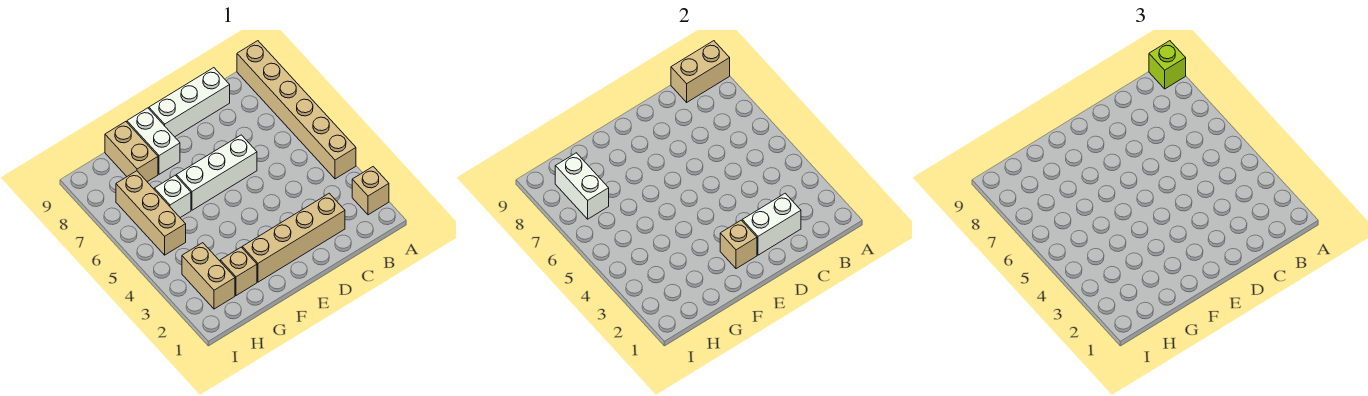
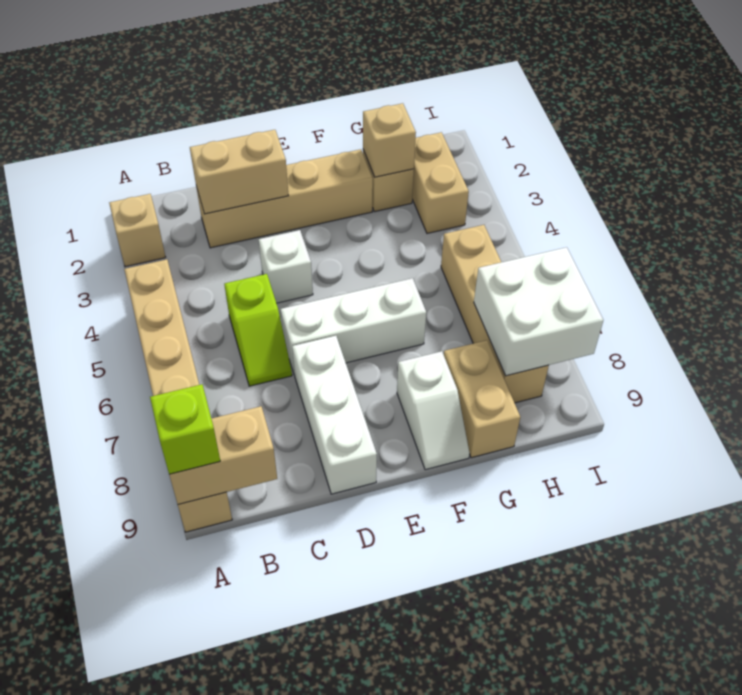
white 1x2 brick [742,193,801,255] -> tan 1x2 brick [190,130,289,214]
none -> lime 1x2 slope [224,274,292,386]
white 1x3 brick [149,68,230,137] -> white 1x3 brick turned to [292,336,377,494]
tan 1x1 brick [720,220,757,269] -> tan 1x1 brick moved to [363,103,416,177]
white 1x2 brick [127,108,180,174] -> white 1x2 slope [397,351,470,470]
white 1x1 brick [154,175,191,218] -> white 1x1 brick moved to [259,230,313,303]
tan 1x3 brick [116,171,186,255] -> tan 1x4 brick [441,225,549,403]
white 1x2 brick [555,153,609,219] -> white 2x2 brick [474,247,603,376]

